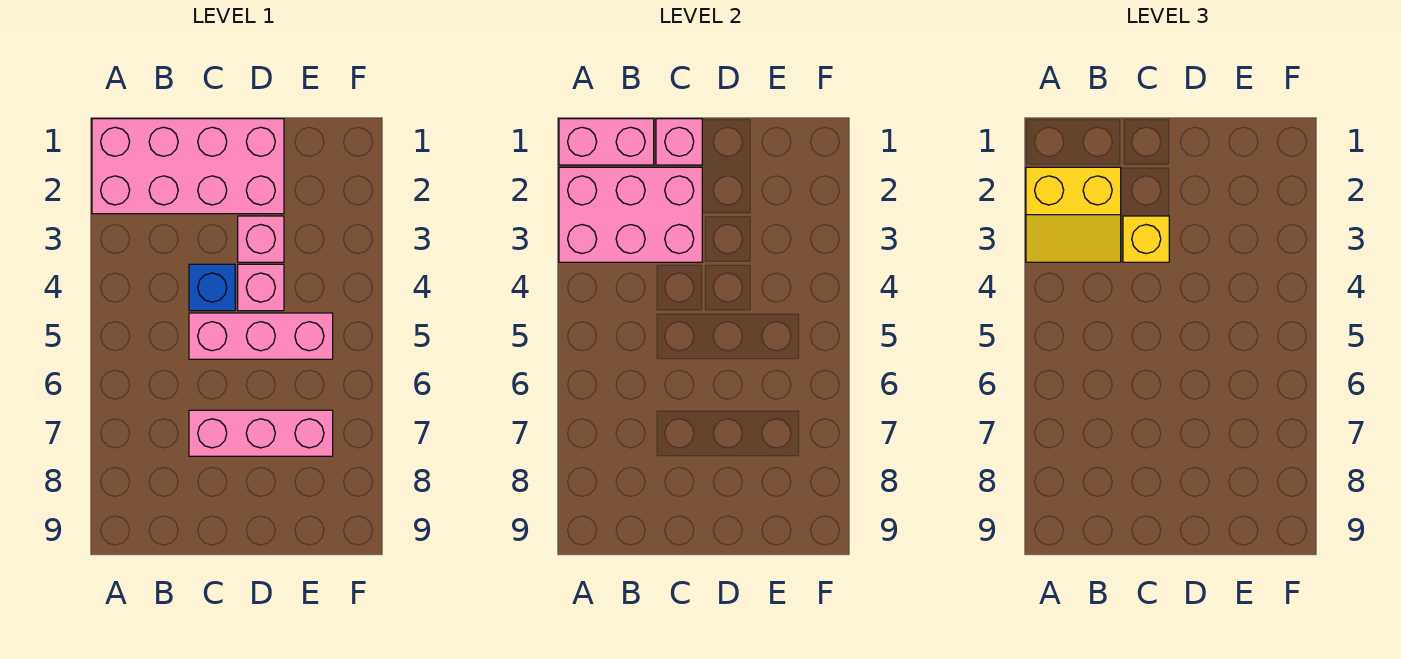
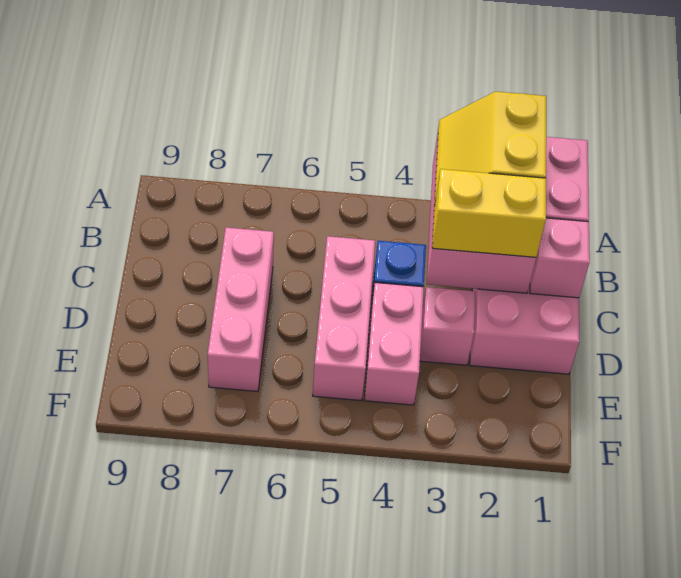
yellow 1x1 brick [1123,216,1169,262] -> yellow 1x2 brick [432,169,546,257]
pink 1x1 brick [238,264,284,311] -> pink 1x2 brick [364,283,424,405]

